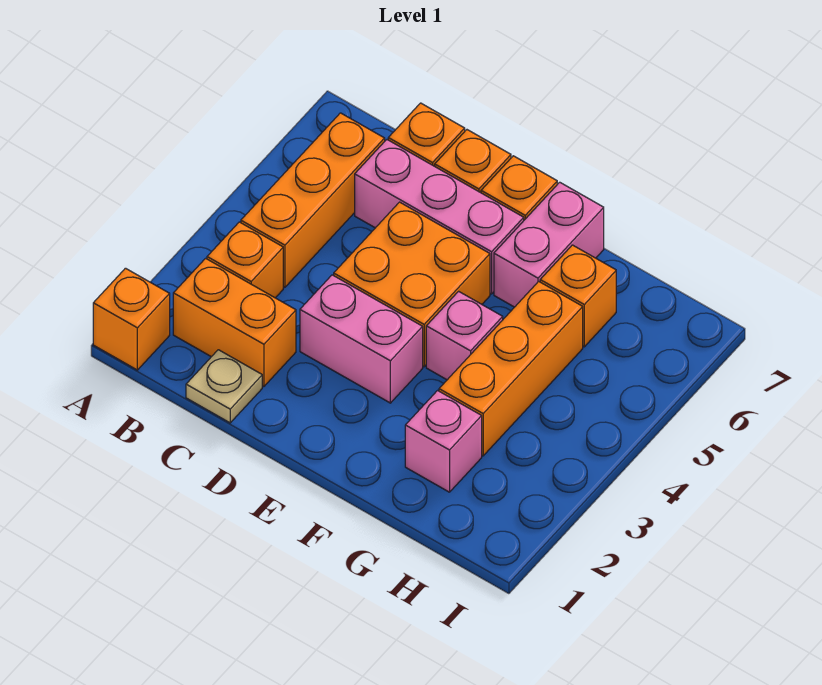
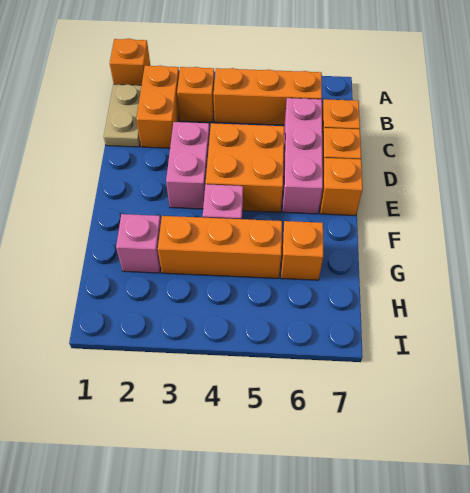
tan 1x1 plate [186,350,262,423] -> tan 1x2 plate [104,84,141,147]
pink 1x2 brick [494,182,604,307] -> none

